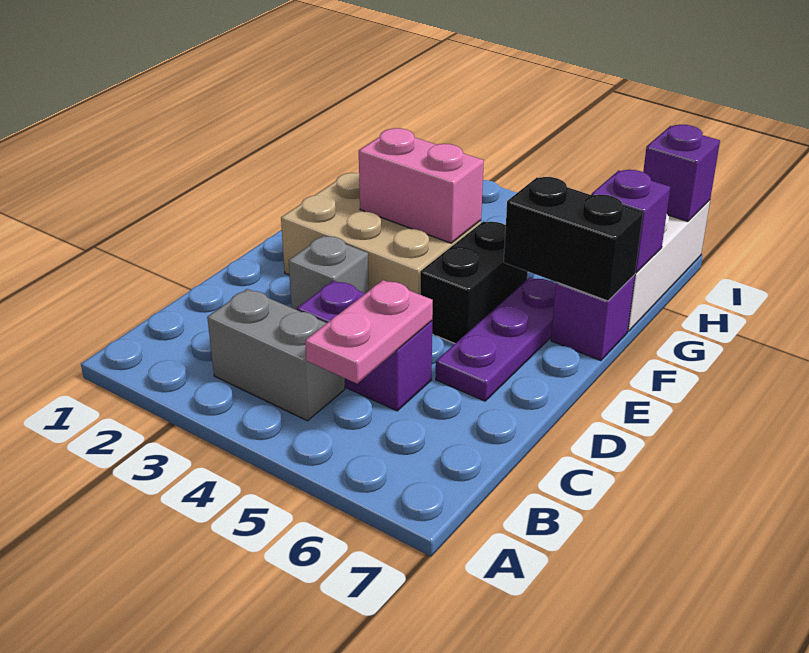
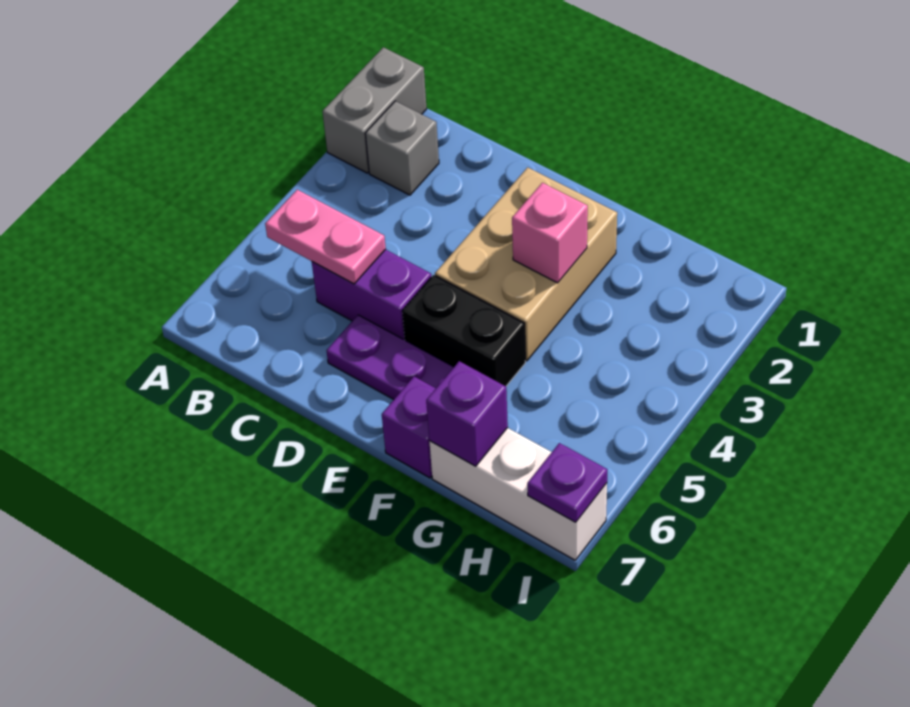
grey 1x2 brick [207,289,345,421] -> grey 1x2 brick moved to [322,47,427,173]
purple 1x2 brick [297,281,433,411] -> purple 1x2 brick turned to [312,249,431,340]
grey 1x1 brick [289,236,369,310] -> grey 1x1 brick moved to [365,101,439,195]
pink 1x2 brick [359,128,484,243] -> pink 1x1 brick [512,183,588,283]
black 1x2 brick [504,177,643,301] -> none
purple 1x1 brick [643,125,720,221] -> purple 1x1 plate [527,443,607,522]

